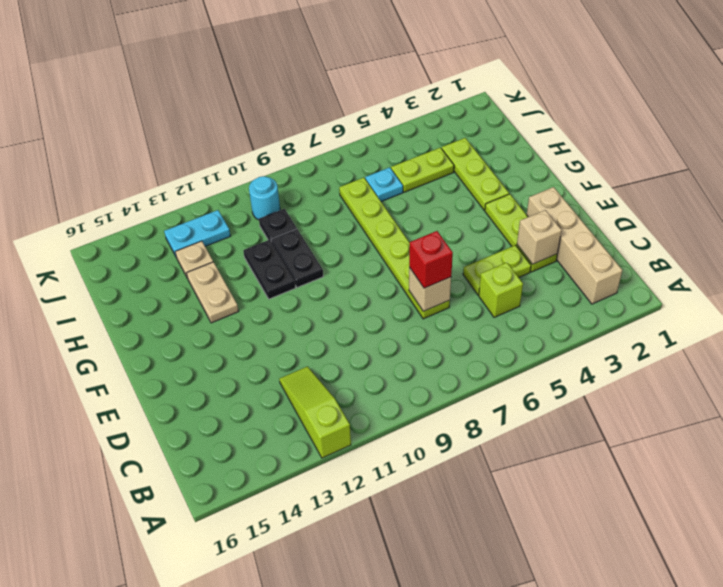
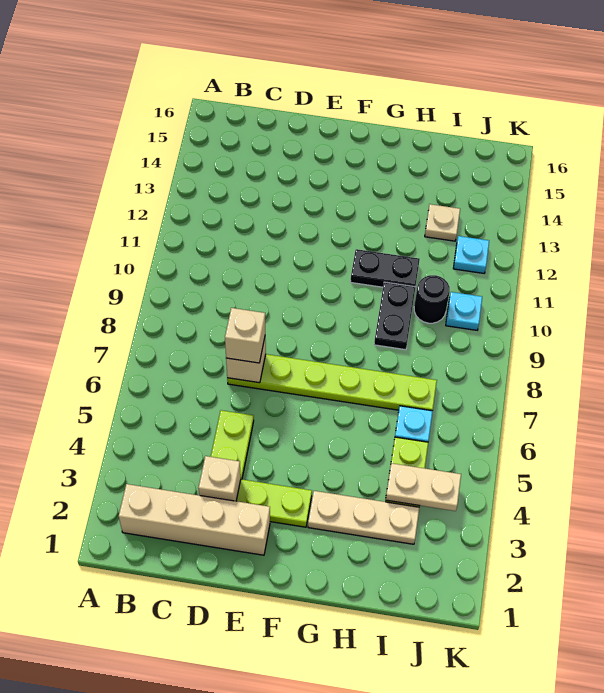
lime 1x3 slope [279,366,351,458] -> none
lime 1x1 brick [479,262,523,317] -> none
red 1x1 brick [409,231,453,288] -> tan 1x1 brick [225,308,265,363]
lime 1x3 plate [442,138,509,210] -> tan 1x3 plate [308,491,419,544]
black 1x2 plate [271,229,323,287] -> black 1x2 plate turned to [374,282,415,350]
tan 1x2 plate [187,262,239,323] -> tan 1x2 plate moved to [386,463,461,511]
black 1x1 plate [259,209,297,241] -> black 1x1 round brick [414,275,450,323]
cyan 1x1 round brick [249,176,280,220] -> cyan 1x1 plate [446,292,482,330]
cyan 1x2 plate [164,210,230,256] -> cyan 1x1 plate [453,236,489,273]

